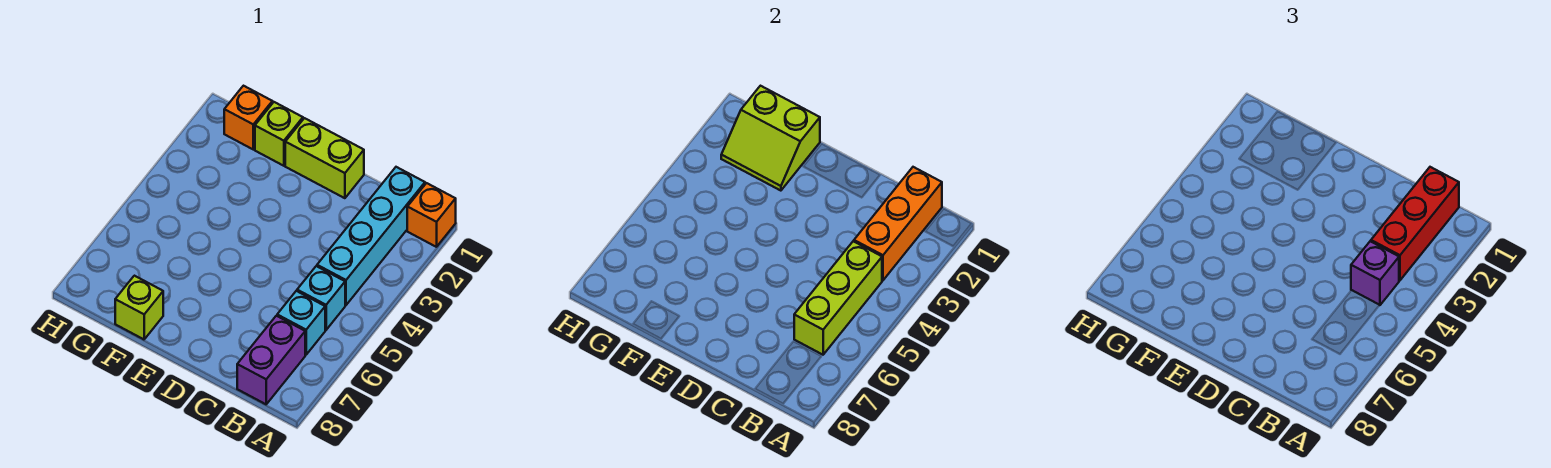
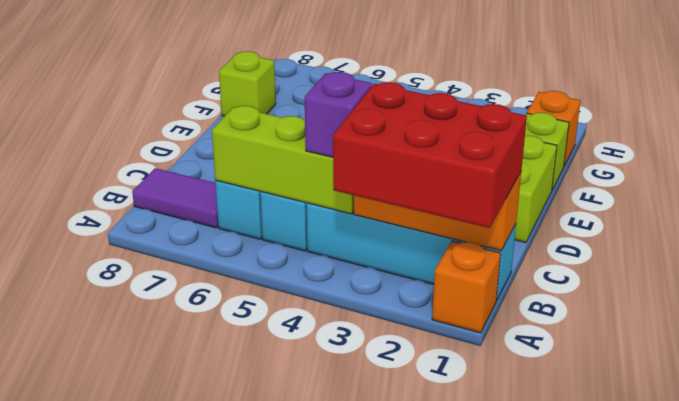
red 1x3 brick [1371,167,1459,280] -> red 2x3 brick [333,82,527,228]
purple 1x2 brick [237,316,305,404] -> purple 1x2 tile [132,168,218,228]
lime 2x2 slope [721,86,820,191] -> none

